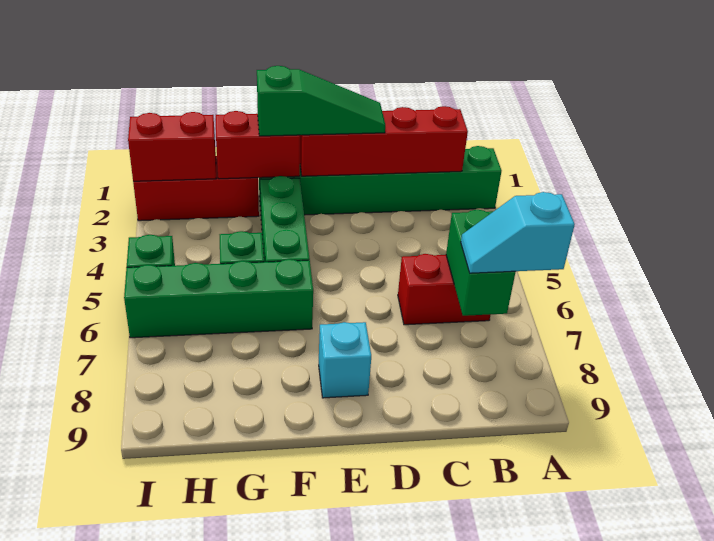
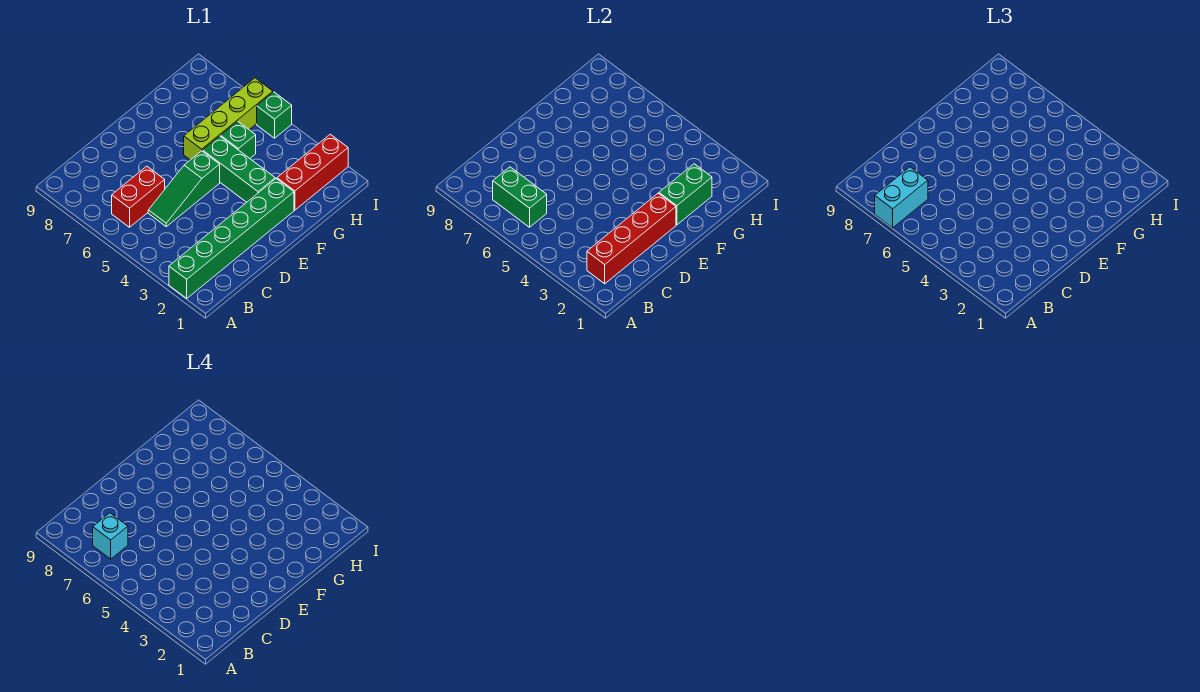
cyan 1x2 slope [461,192,575,273] -> cyan 1x2 brick [875,167,928,228]
green 1x3 slope [257,66,385,136] -> green 1x3 slope moved to [148,151,220,227]
cyan 1x1 brick [319,322,371,398] -> cyan 1x1 brick moved to [93,513,128,559]
red 1x2 brick [216,111,300,179] -> green 1x2 brick [659,164,712,225]
green 1x4 brick [124,259,313,338] -> lime 1x4 brick [184,78,273,160]
red 1x2 brick [128,112,216,182] -> none

